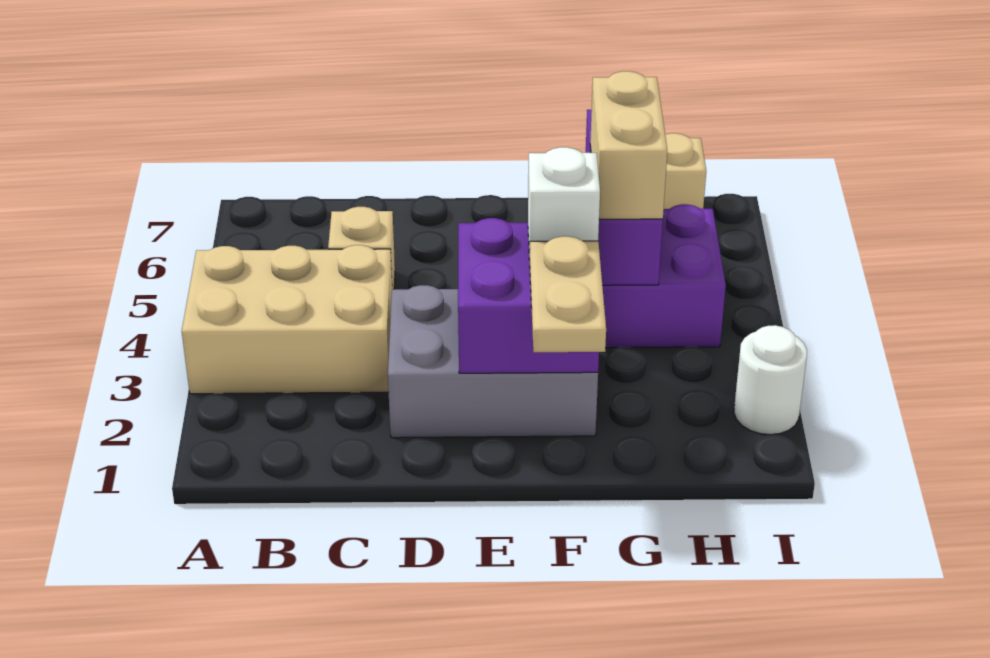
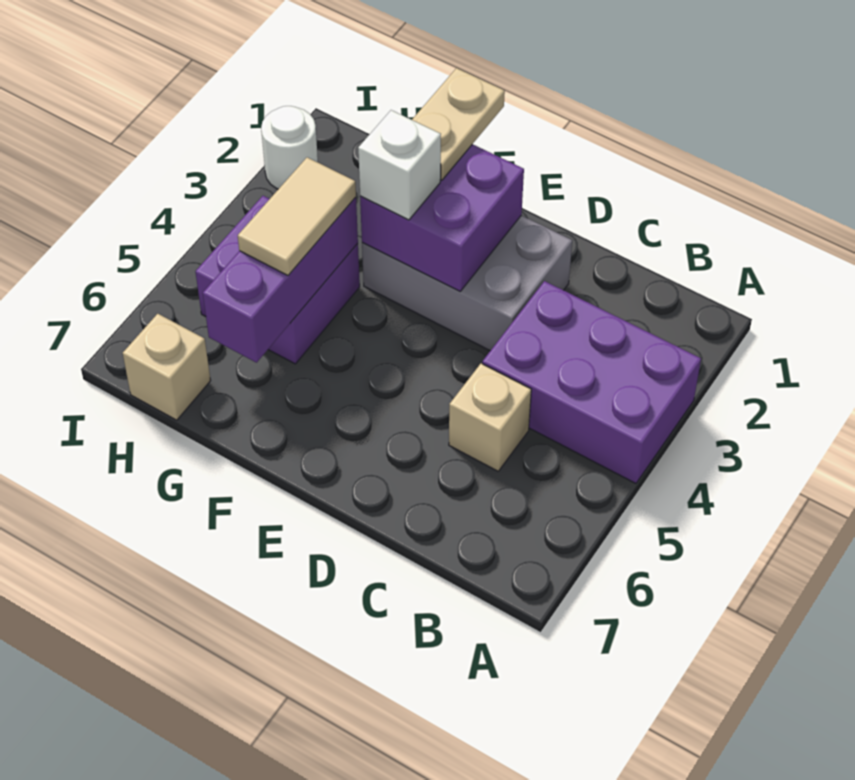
tan 2x3 brick [182,245,392,394] -> purple 2x3 brick [482,281,701,483]
tan 1x2 brick [590,71,667,219] -> tan 1x2 tile [238,157,356,275]

